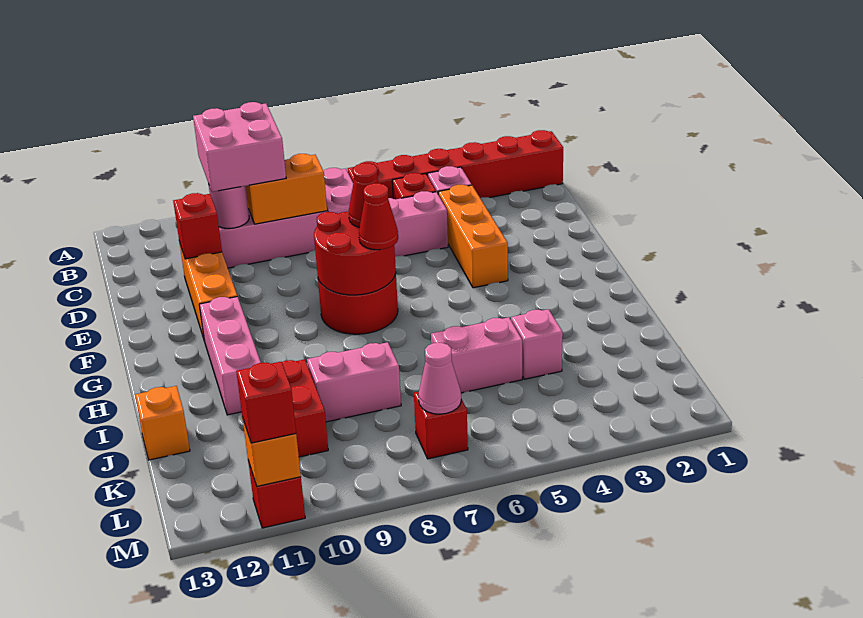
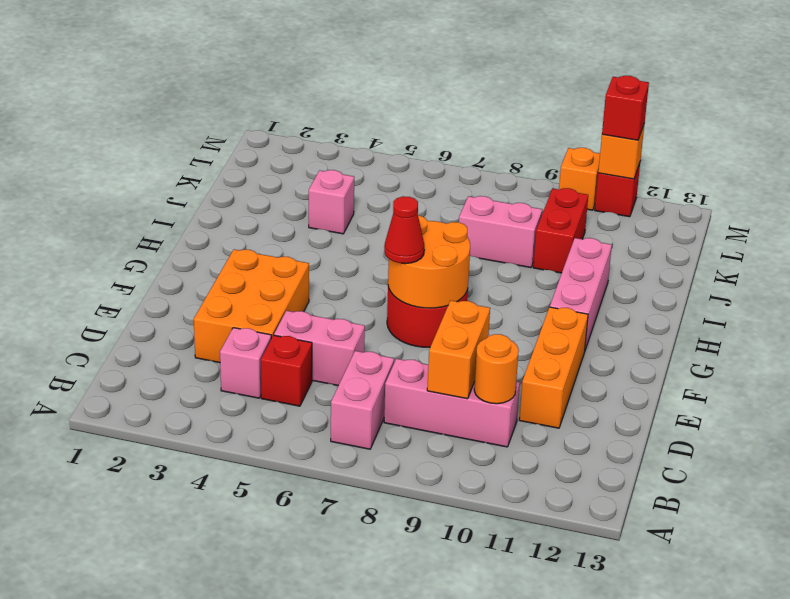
red 1x6 brick [348,130,563,198] -> none
pink 2x2 brick [193,102,286,192] -> none
orange 1x2 brick [246,154,327,224] -> orange 1x2 brick turned to [427,300,490,399]
pink 1x1 round brick [208,184,249,228] -> orange 1x1 round brick [474,334,519,404]
orange 1x3 brick [438,185,508,288] -> orange 2x3 brick [194,249,309,363]
red 1x1 brick [173,193,222,259] -> none
red 2x2 round brick [314,211,396,295] -> orange 2x2 round brick [388,215,470,308]
red 1x1 cone [359,183,398,250] -> none
pink 1x2 brick [431,317,522,393] -> none
orange 1x1 brick [135,386,190,460] -> orange 1x1 brick moved to [559,148,600,210]
red 1x1 brick [414,392,468,459] -> none
pink 1x1 cone [418,343,461,414] -> none

